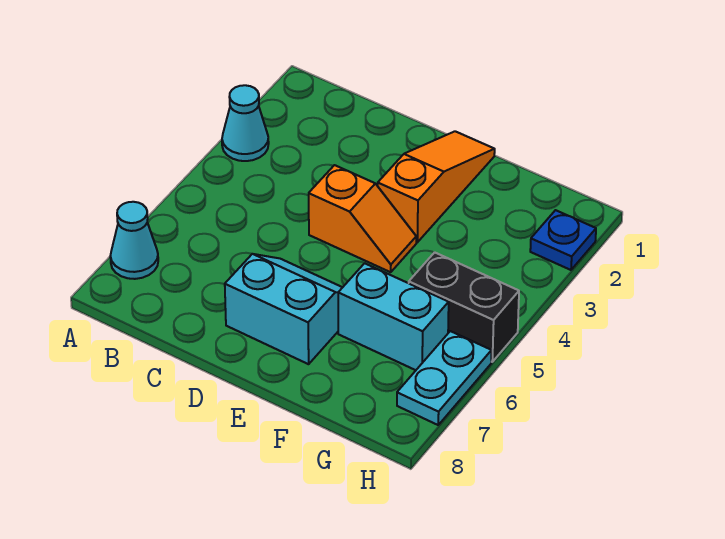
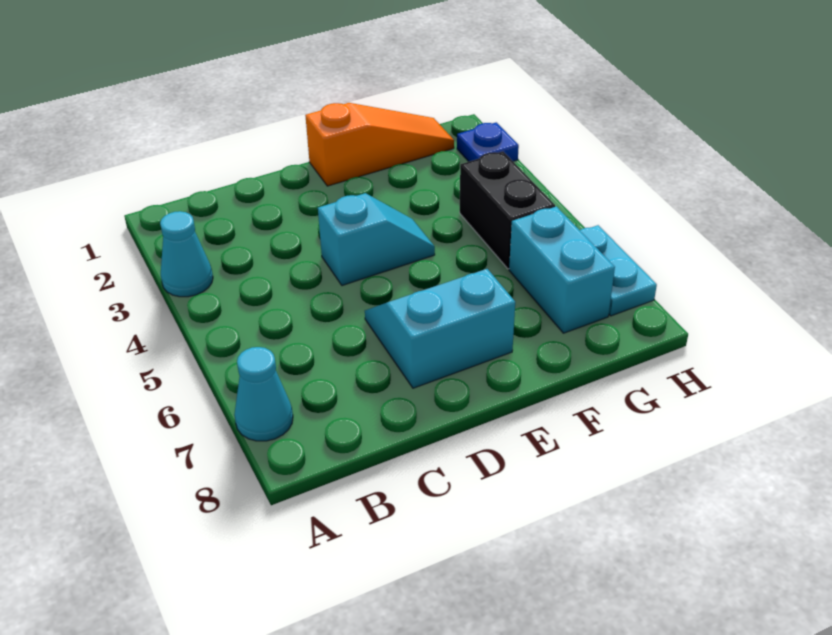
orange 1x2 slope [309,165,416,272] -> cyan 1x2 slope [318,193,435,286]
orange 1x3 slope [378,131,495,242] -> orange 1x3 slope turned to [305,103,454,186]
cyan 1x2 brick [338,263,449,370] -> cyan 1x2 brick turned to [509,206,615,333]
black 1x2 brick [409,252,519,362] -> black 1x2 brick turned to [460,151,555,269]

